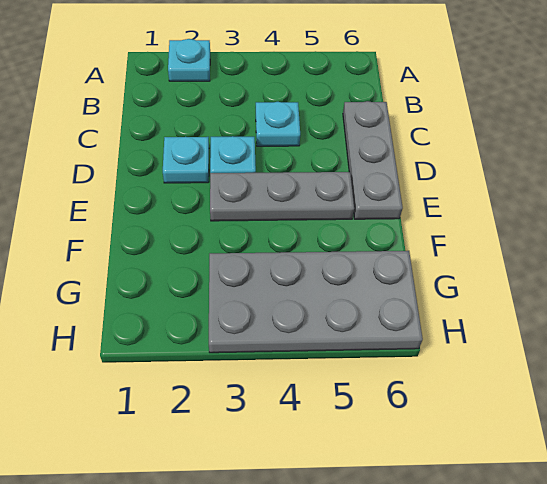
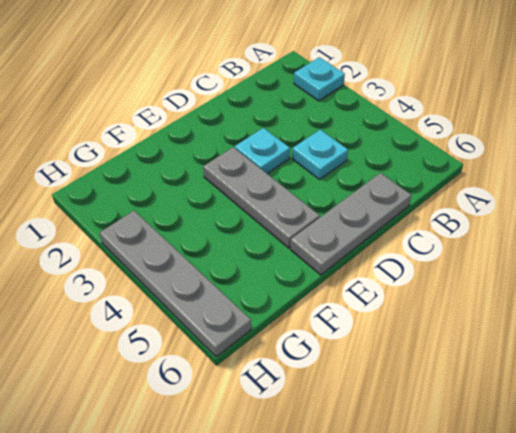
cyan 1x1 plate [163,137,209,183] -> none
grey 2x4 plate [209,251,423,353] -> grey 1x4 plate [100,211,251,357]

